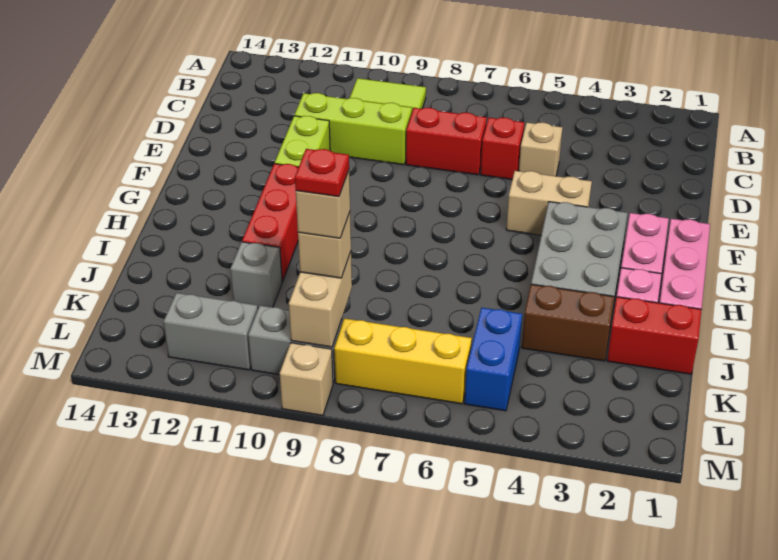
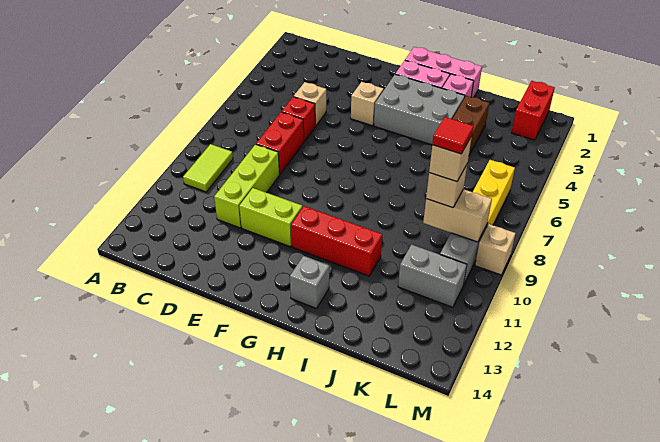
tan 1x2 brick [506,171,592,235] -> tan 1x1 brick [351,82,384,126]
red 1x2 brick [607,297,702,374] -> red 1x2 brick moved to [511,81,555,140]
grey 1x1 brick [230,242,282,308] -> grey 1x1 brick moved to [290,256,329,309]
blue 1x2 brick [465,308,522,411] -> none
red 1x1 plate [295,149,349,197] -> red 1x1 tile [432,117,473,154]
grey 1x2 brick [163,293,258,370] -> grey 1x2 brick turned to [398,245,467,307]

